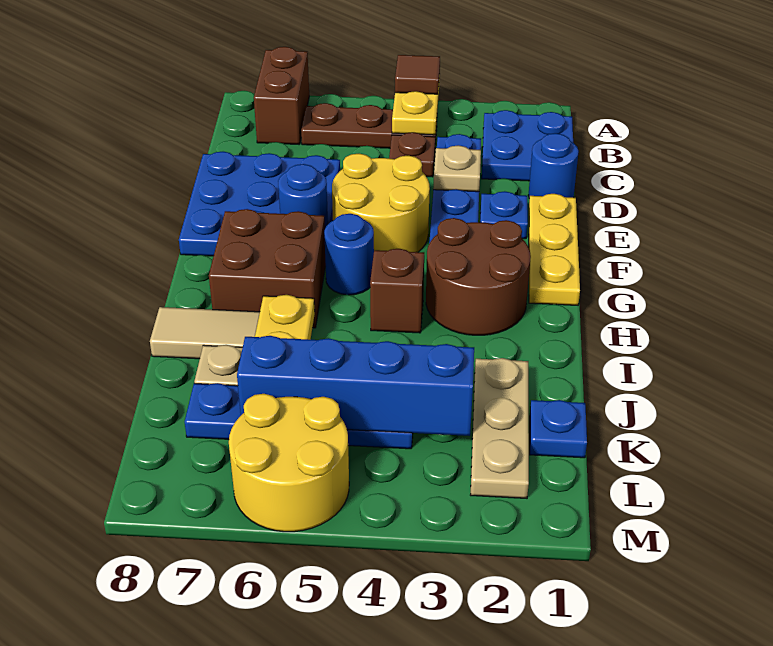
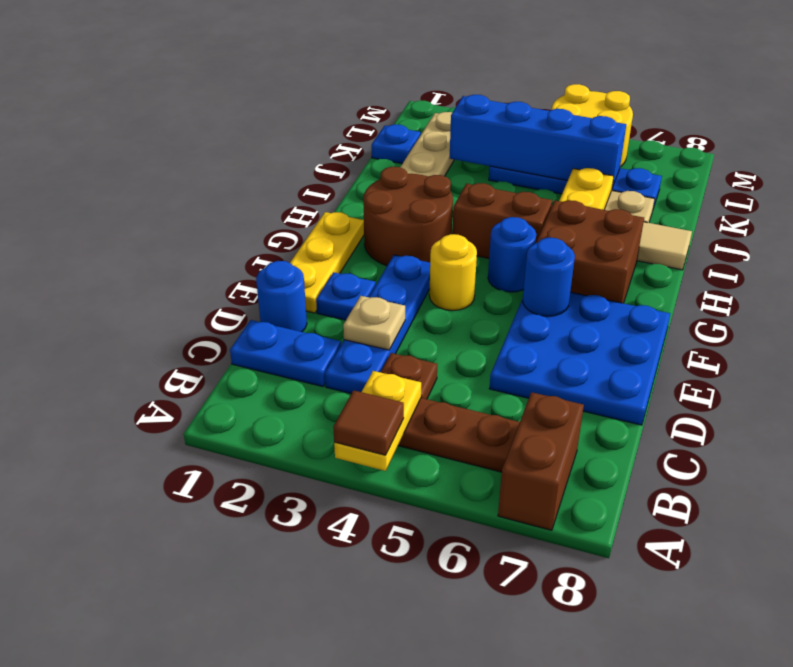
blue 2x2 plate [482,110,573,181] -> blue 1x2 plate [230,320,341,387]
yellow 2x2 round brick [332,154,430,252] -> yellow 1x1 round brick [429,234,477,311]
brown 1x1 brick [370,249,424,333] -> brown 1x2 brick [452,183,552,258]

